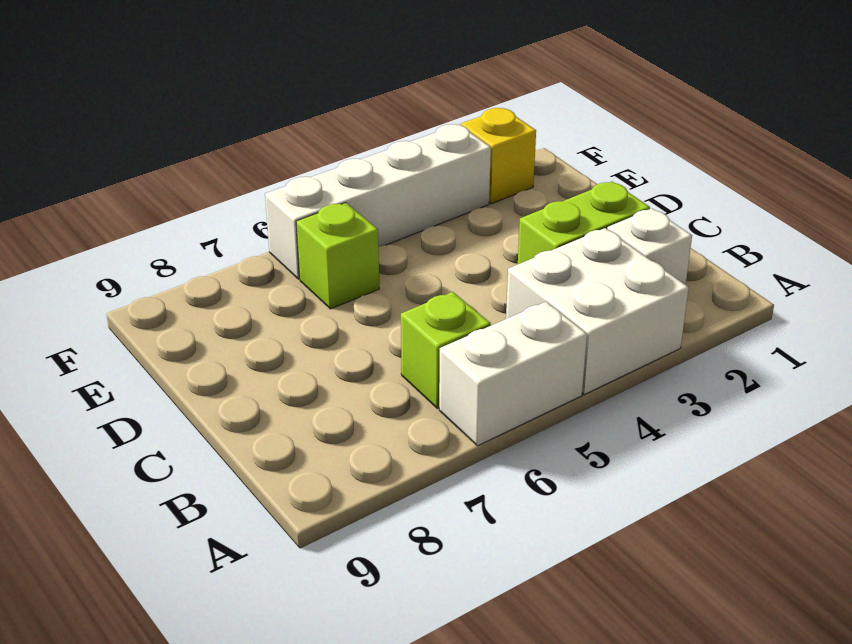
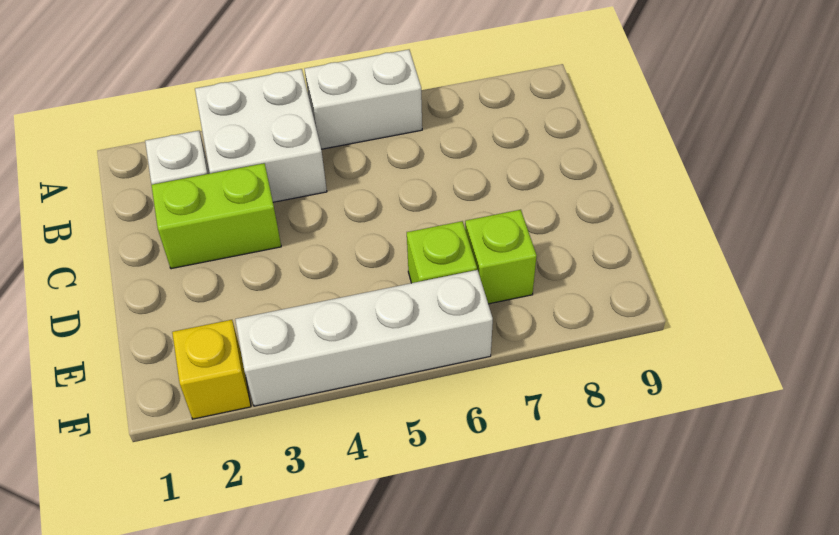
lime 1x1 brick [401,292,491,409] -> lime 1x1 brick moved to [465,210,537,304]

